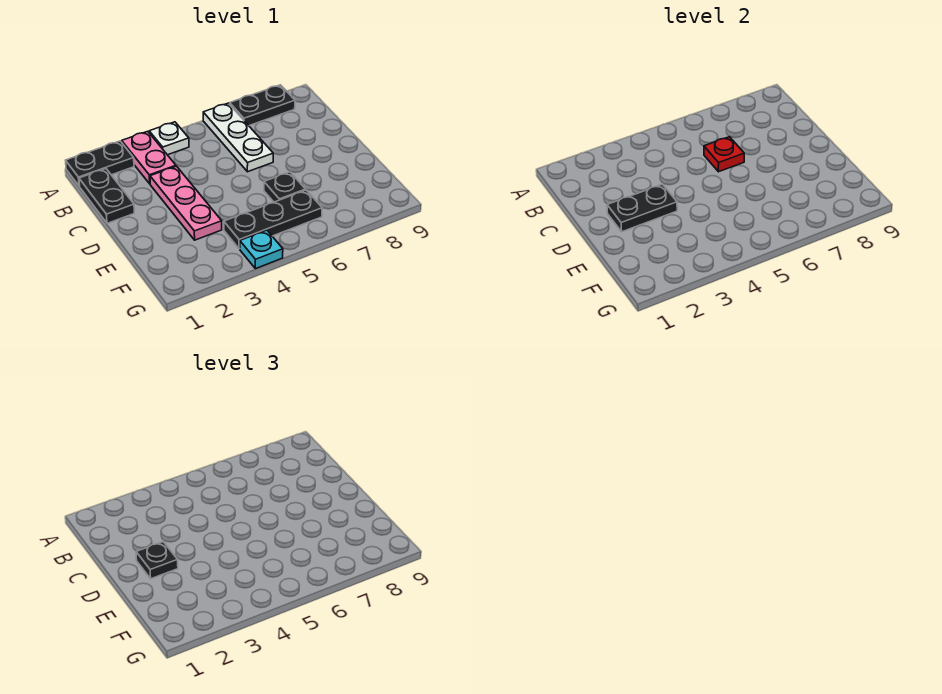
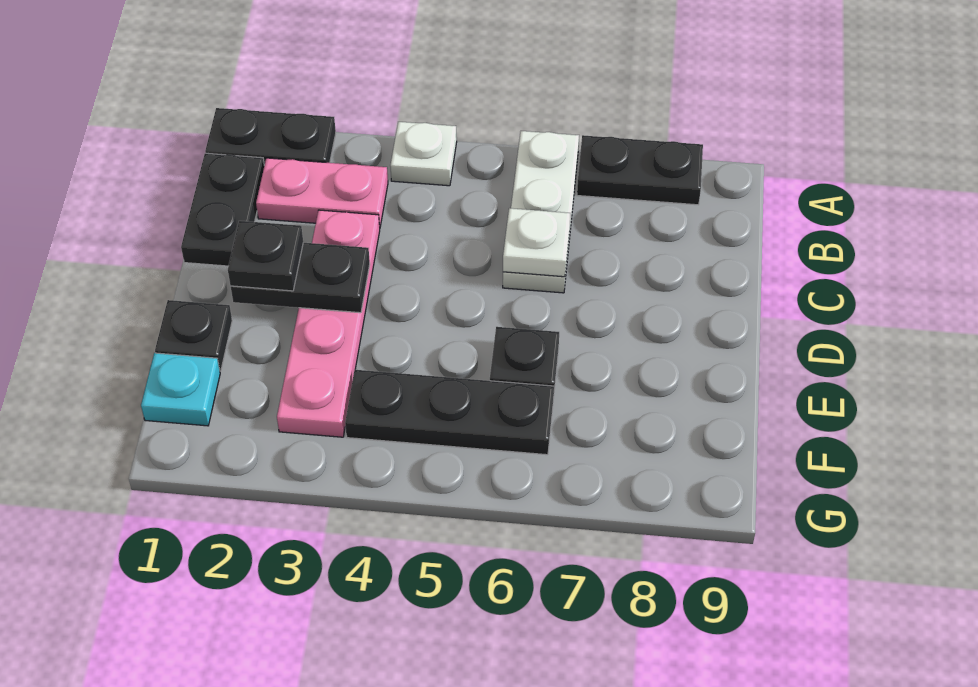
pink 1x2 plate [122,131,176,184] -> pink 1x2 plate turned to [256,158,388,227]
pink 1x3 plate [150,166,222,240] -> pink 1x4 plate [277,210,380,437]
red 1x1 plate [704,137,744,172] -> white 1x1 plate [503,208,571,277]
none -> black 1x1 plate [155,300,232,371]
cyan 1x1 plate [240,230,283,269] -> cyan 1x1 plate moved to [141,353,220,426]

